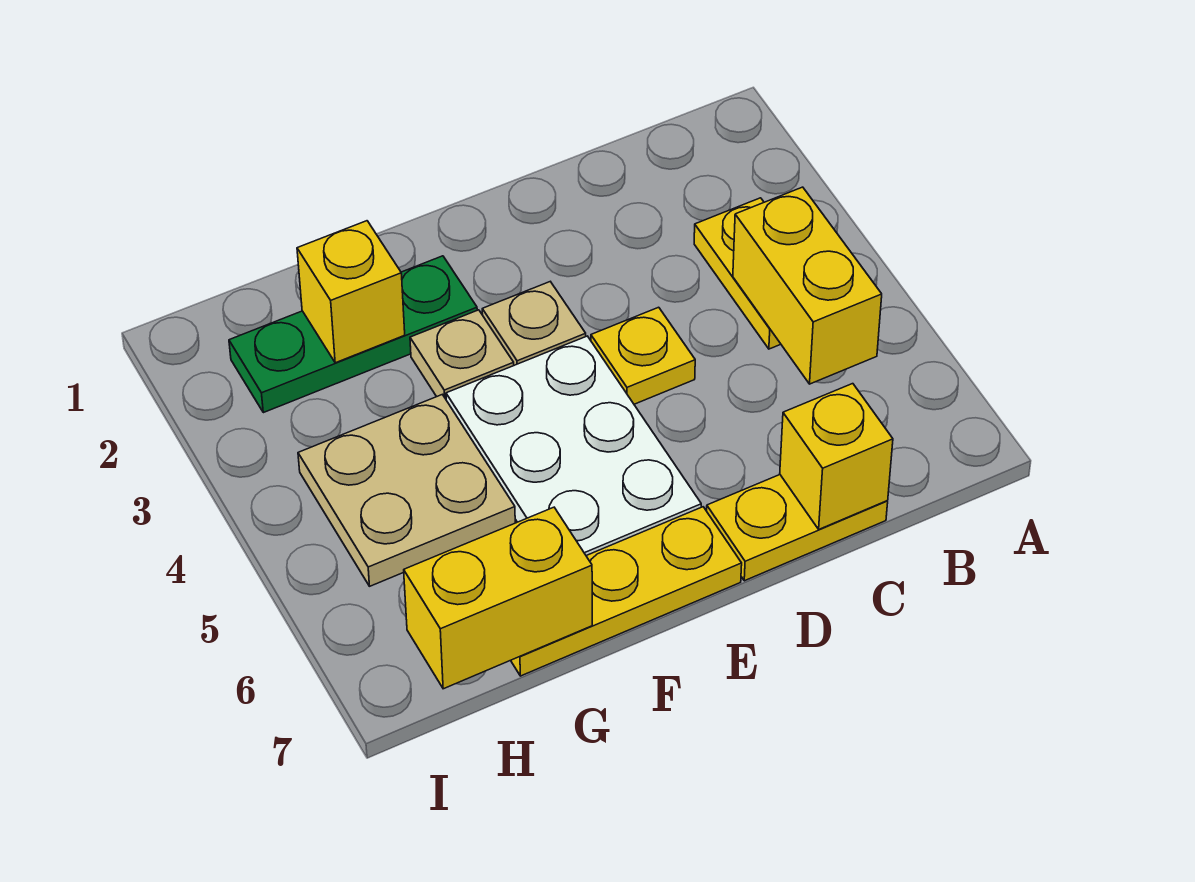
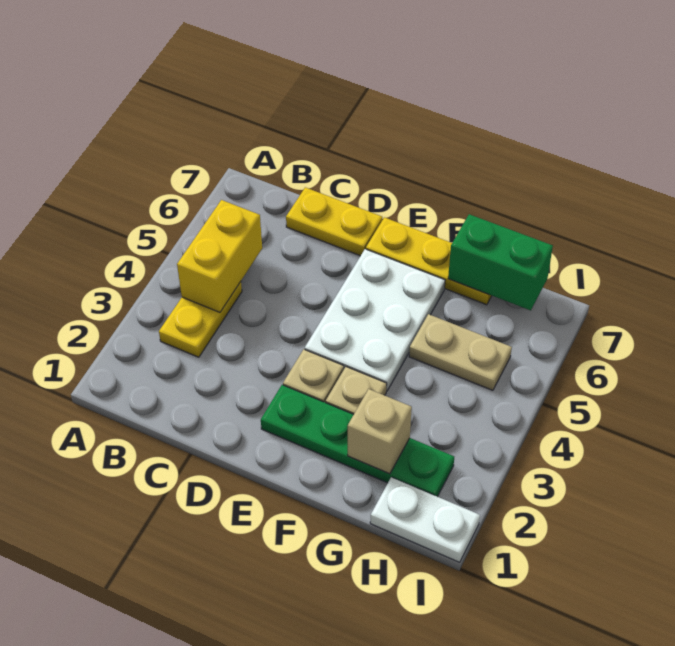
yellow 1x1 brick [780,384,893,529] -> none
yellow 1x1 plate [591,307,695,404] -> none
green 1x3 plate [229,256,477,413] -> green 1x4 plate [261,385,454,497]
yellow 1x1 brick [297,221,405,363] -> tan 1x1 brick [348,389,412,474]
tan 2x2 plate [298,394,515,586] -> tan 1x2 plate [409,314,512,390]
yellow 1x2 brick [404,507,592,689] -> green 1x2 brick [448,214,553,310]
none -> white 1x2 plate [370,477,480,562]

